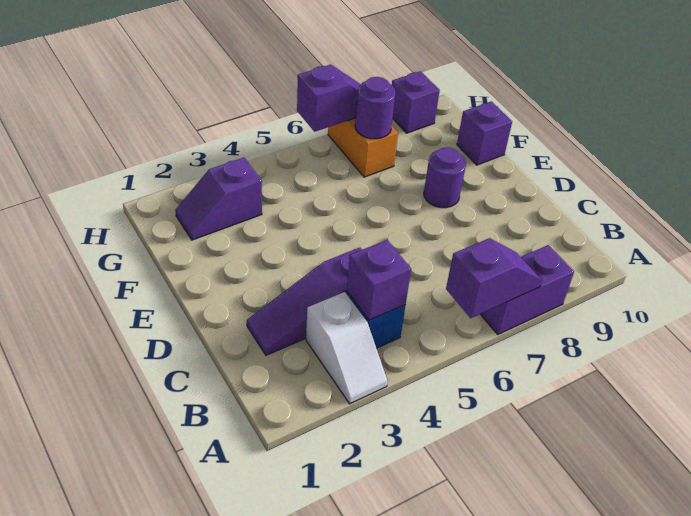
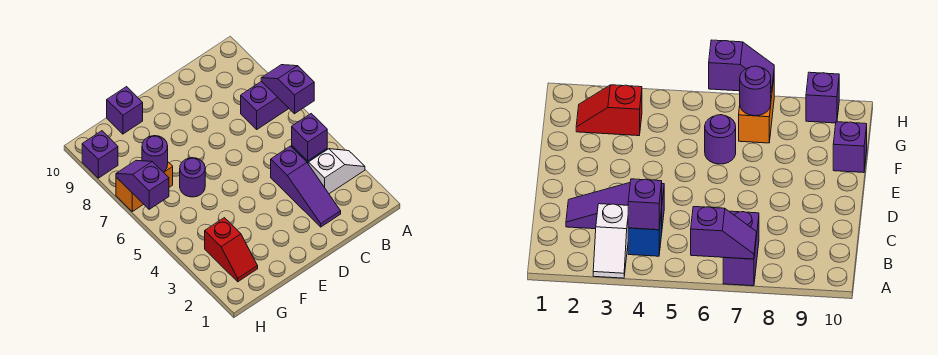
purple 1x2 brick [480,245,574,334] -> purple 1x2 brick turned to [241,81,289,129]
purple 1x1 round brick [424,147,466,208] -> purple 1x1 round brick moved to [180,158,205,197]
purple 1x2 slope [175,158,262,240] -> red 1x2 slope [205,218,258,282]

